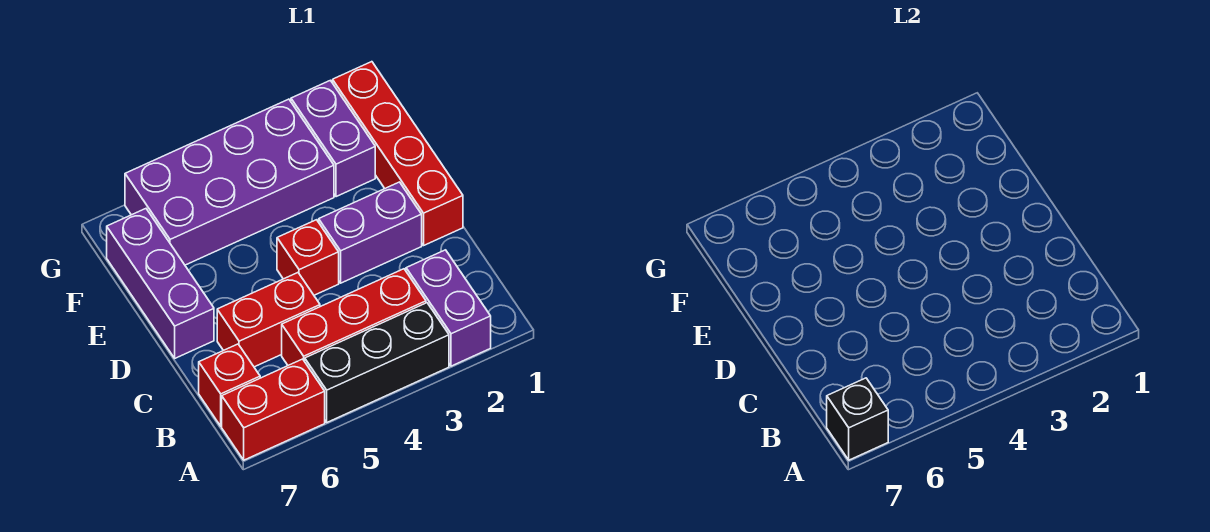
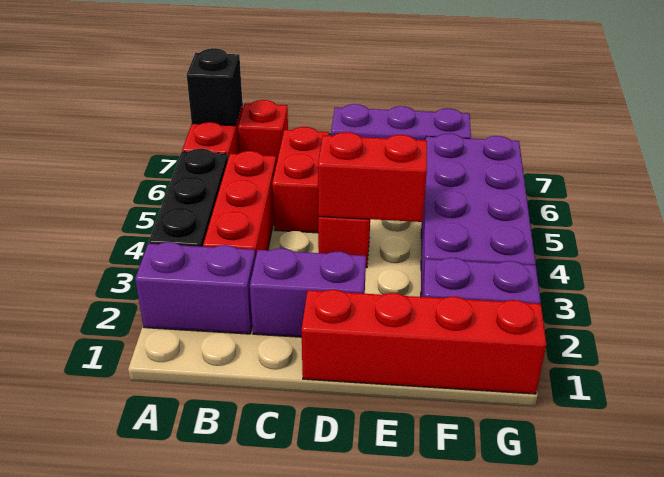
purple 1x2 brick [319,182,422,283] -> purple 1x2 brick turned to [250,248,366,337]
none -> red 1x2 brick [318,132,427,222]

